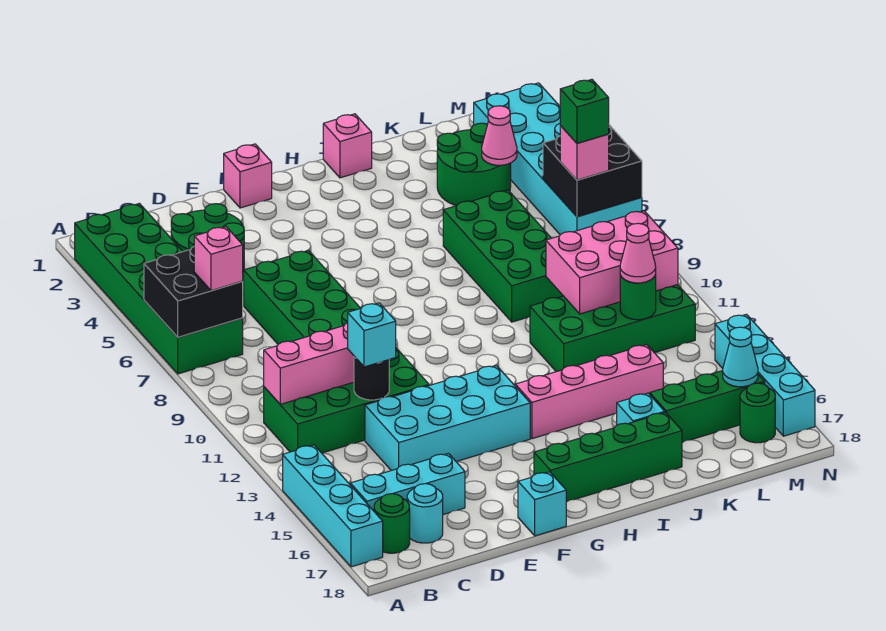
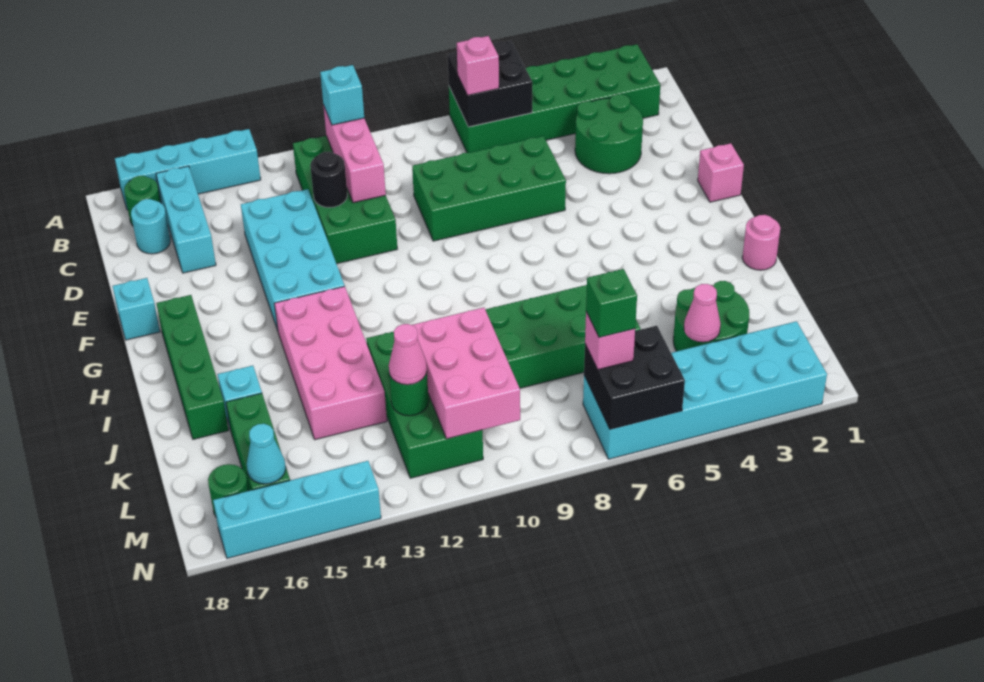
cyan 1x1 brick [348,303,396,367] -> cyan 1x1 brick moved to [320,65,364,125]
pink 1x4 brick [515,345,663,439] -> pink 2x4 brick [274,286,387,440]
pink 1x1 brick [323,114,372,178] -> pink 1x1 round brick [742,215,780,270]

